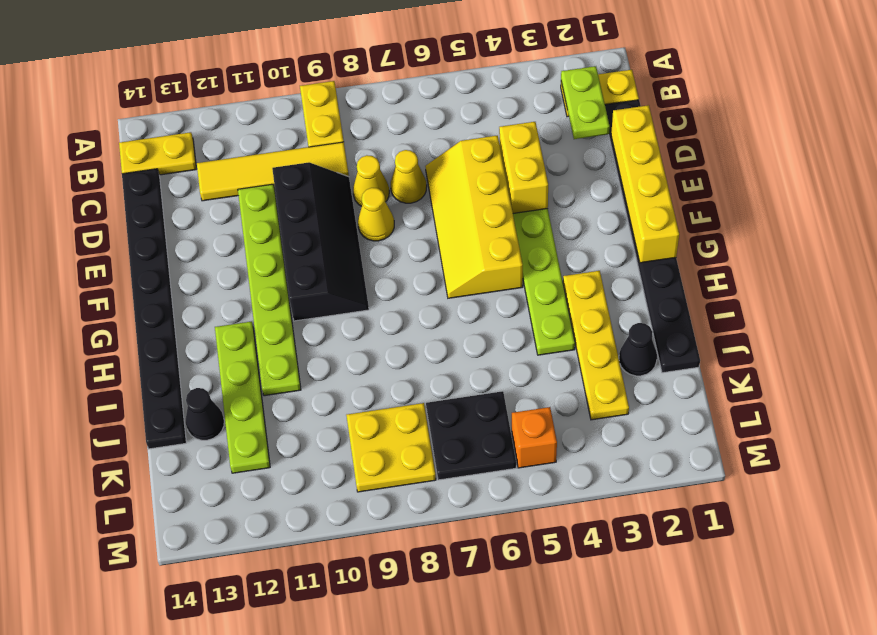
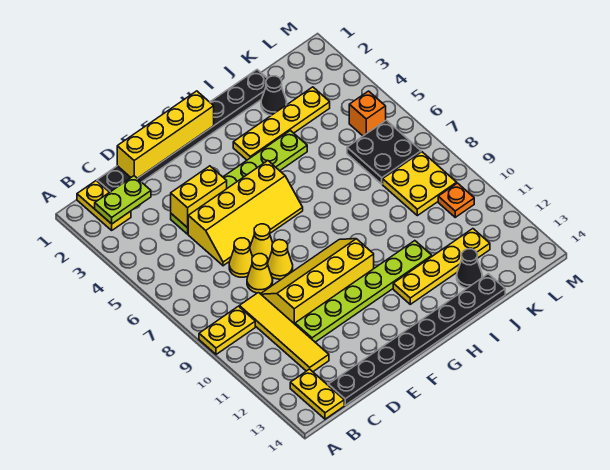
black 2x4 slope [272,162,369,321] -> yellow 2x4 slope [261,239,374,324]
none -> yellow 1x1 cone [250,224,273,261]
lime 1x4 plate [215,322,270,473] -> yellow 1x4 plate [393,229,490,304]
none -> orange 1x1 plate [438,183,474,217]

